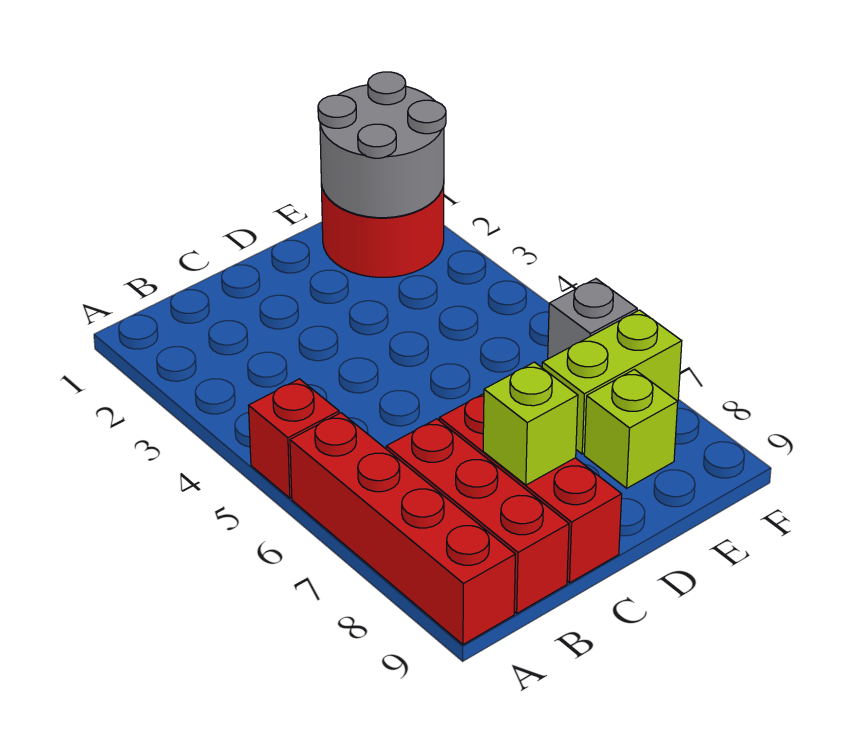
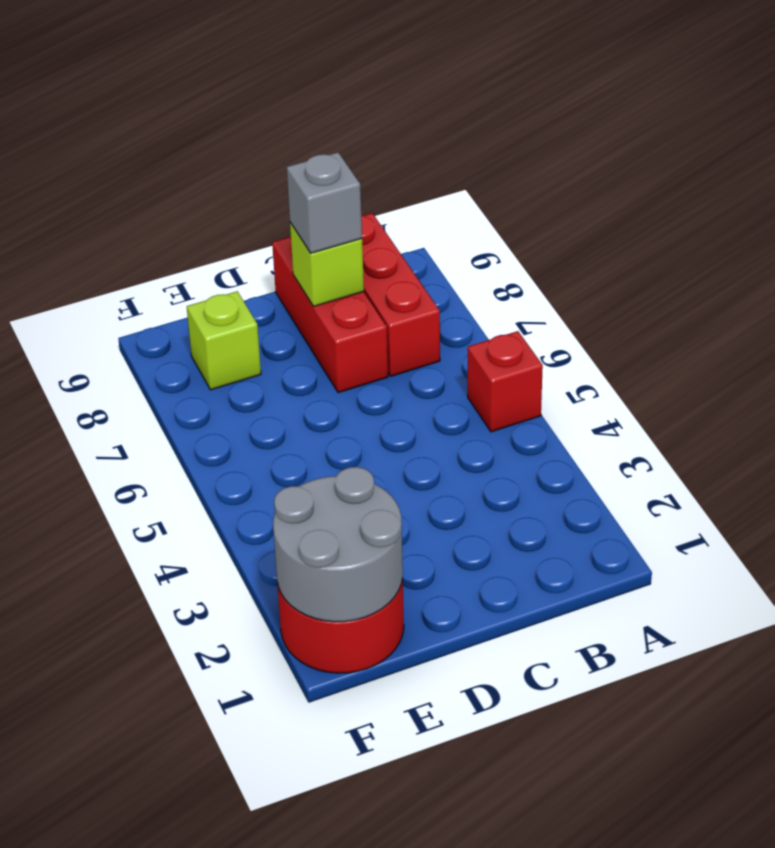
red 1x4 brick [290,413,515,644] -> none
lime 1x2 brick [542,310,682,454] -> none
grey 1x1 brick [548,279,637,359] -> grey 1x1 brick moved to [287,152,362,253]

